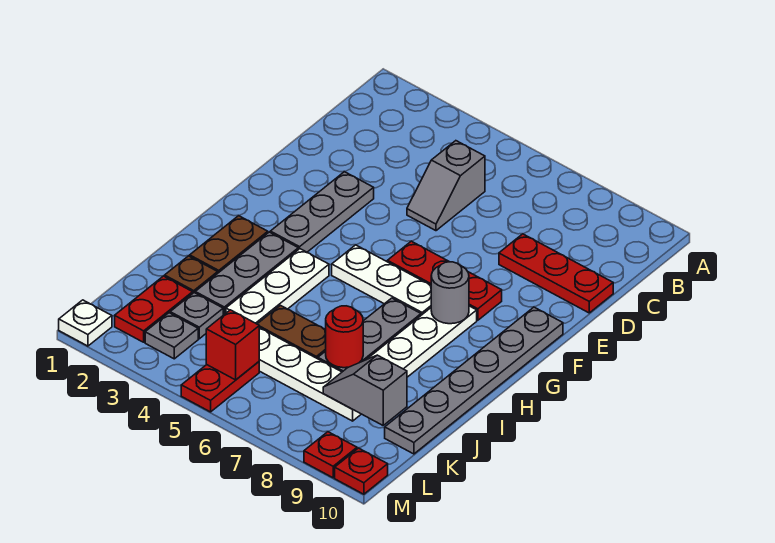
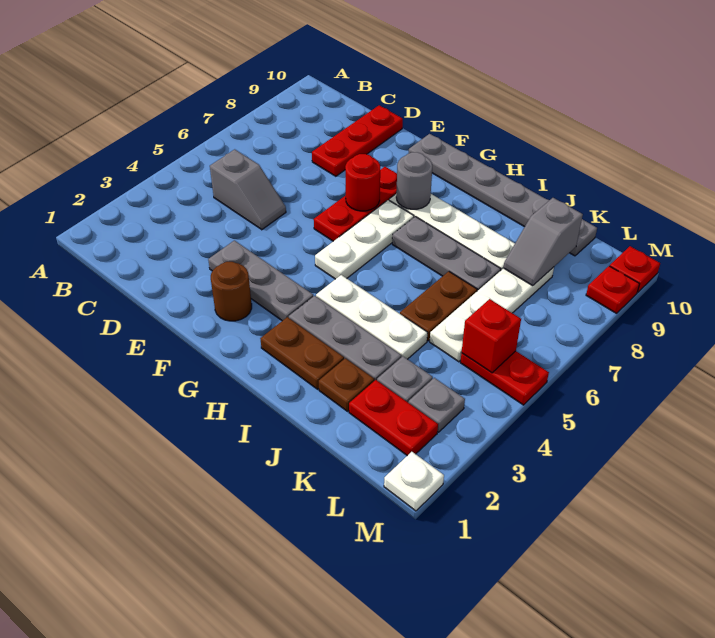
none -> brown 1x1 round brick [211,262,252,321]
red 1x1 round brick [326,306,363,368] -> red 1x1 round brick moved to [345,154,380,211]

